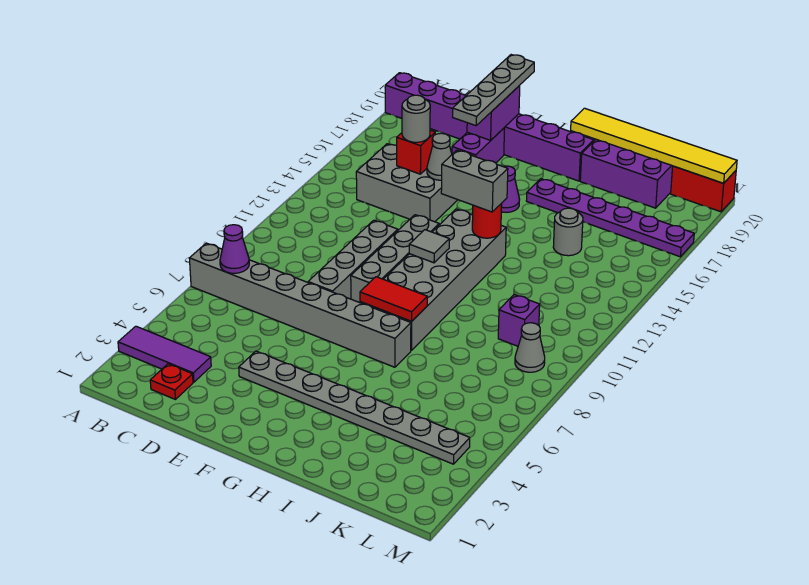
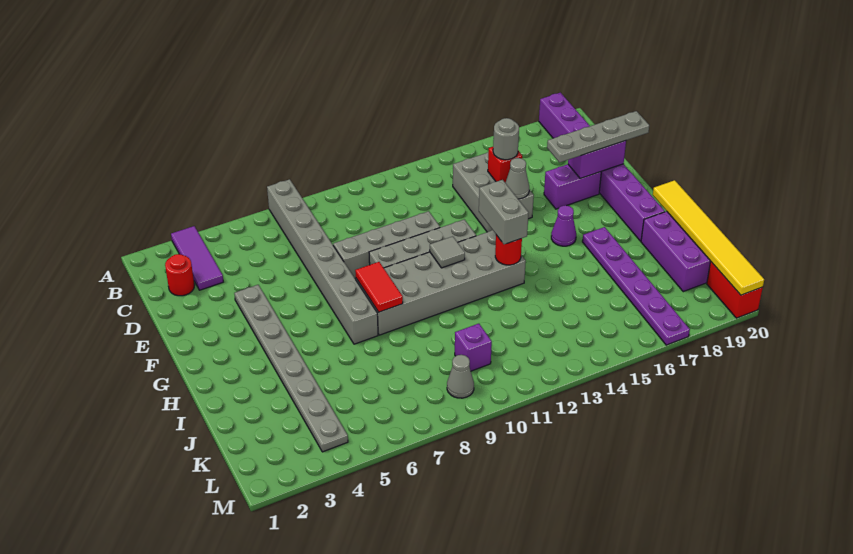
purple 1x1 cone [220,225,249,273] -> none
red 1x1 plate [150,364,193,399] -> red 1x1 round brick [165,254,195,296]
grey 1x1 round brick [553,208,583,256] -> none

